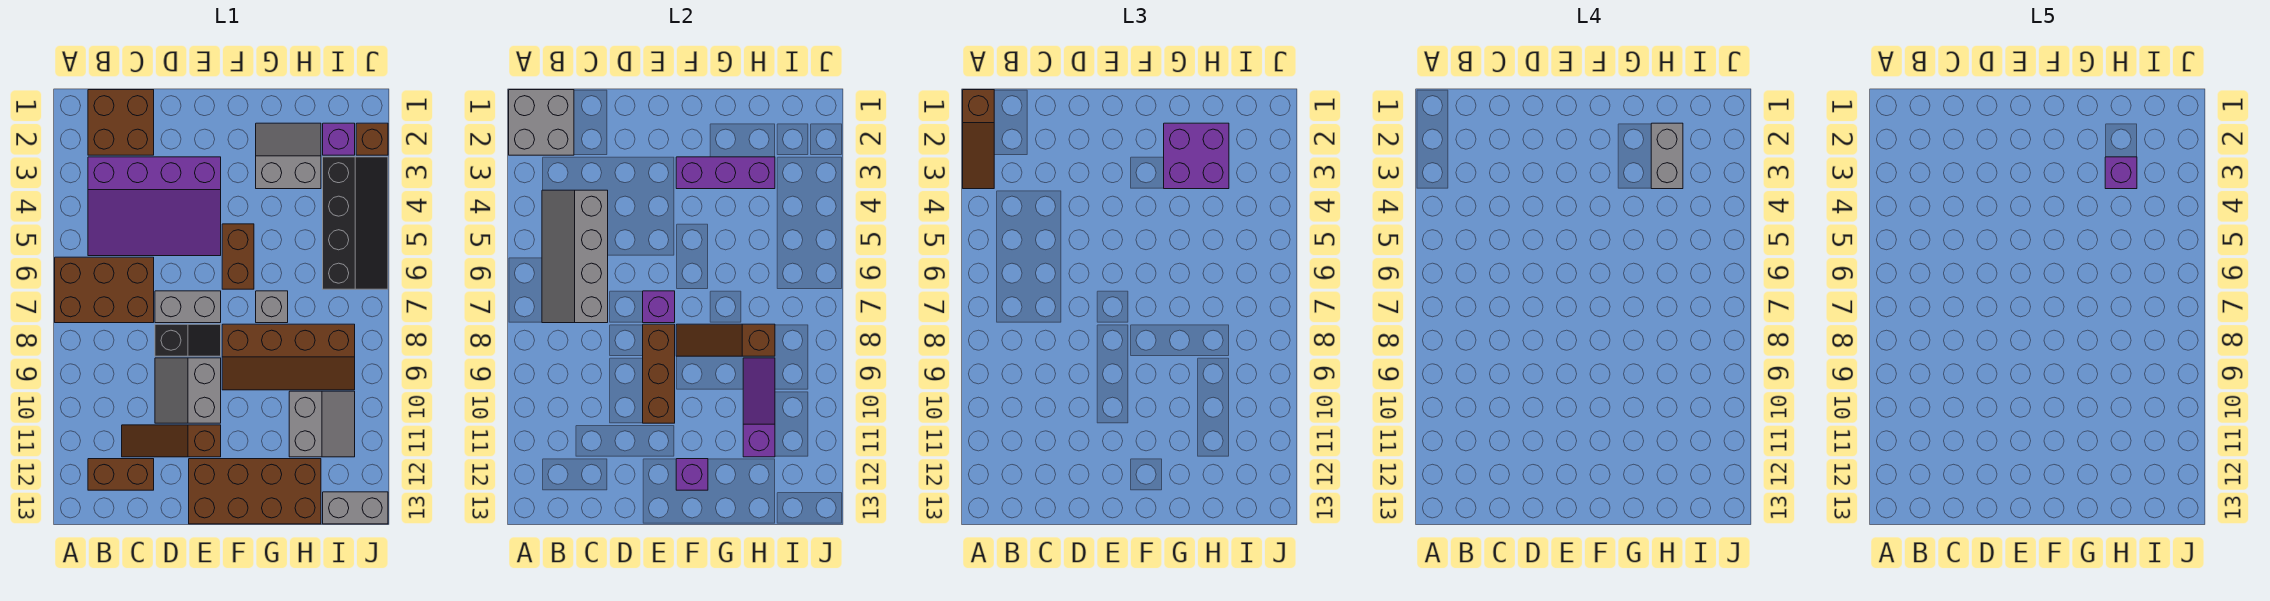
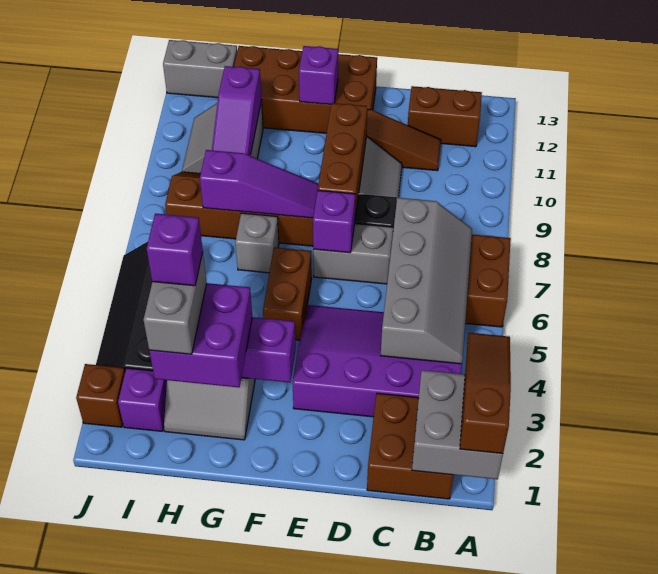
brown 1x3 slope [676,324,775,356] -> purple 1x3 slope [200,150,318,218]

